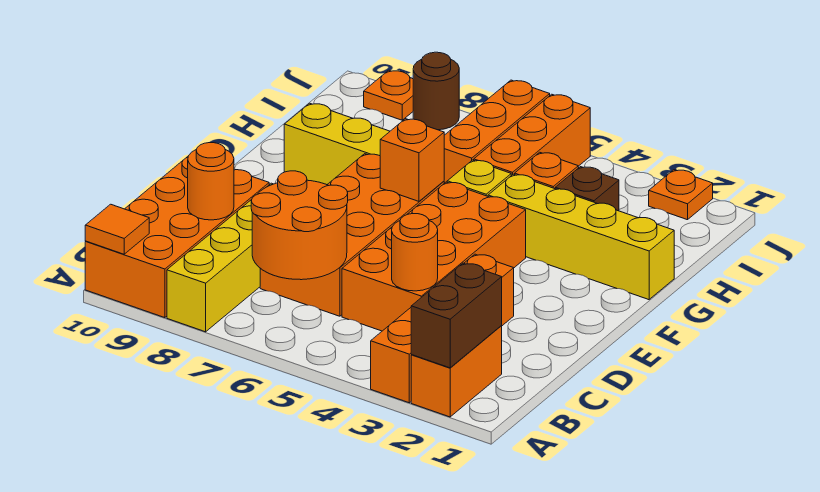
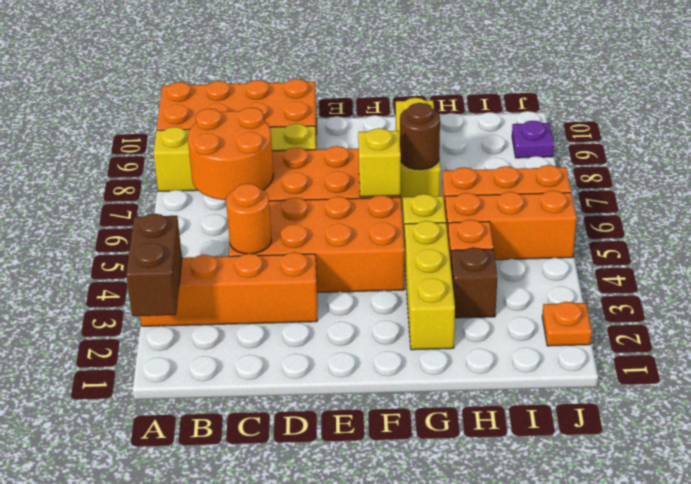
orange 1x2 brick [411,326,502,417] -> none
brown 1x2 brick [411,263,502,368] -> brown 1x2 brick turned to [126,214,182,316]
orange 1x1 tile [85,204,149,254] -> none
orange 1x1 round brick [188,143,234,220] -> none
orange 1x1 brick [380,119,444,201] -> yellow 1x1 brick [358,128,401,197]
yellow 1x4 brick [488,174,674,300] -> yellow 1x3 brick [404,221,455,350]
brown 1x1 round brick [413,52,459,130] -> brown 1x1 round brick moved to [400,103,440,170]
orange 1x1 plate [364,70,413,120] -> purple 1x1 plate [512,121,554,158]

